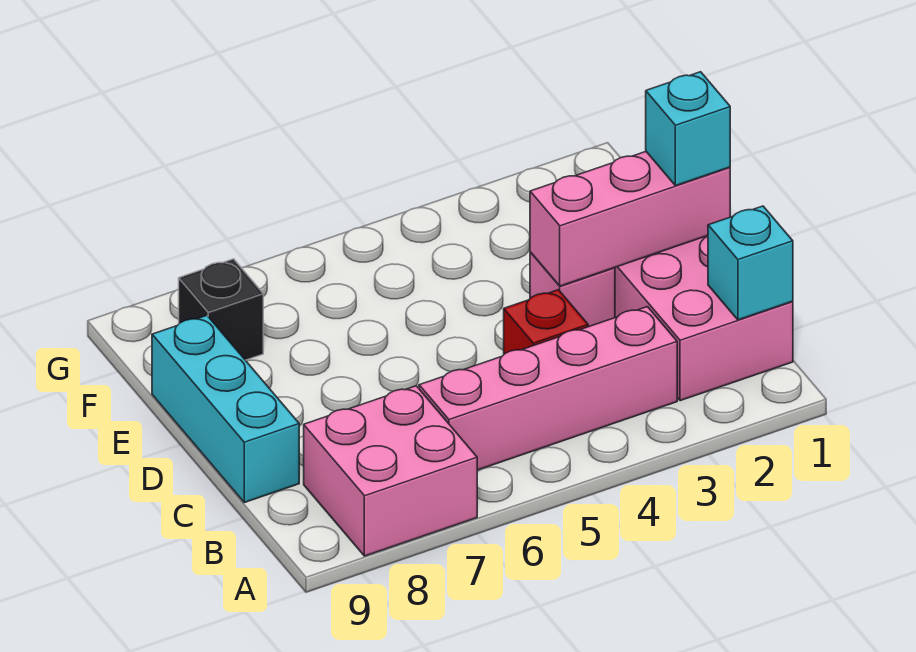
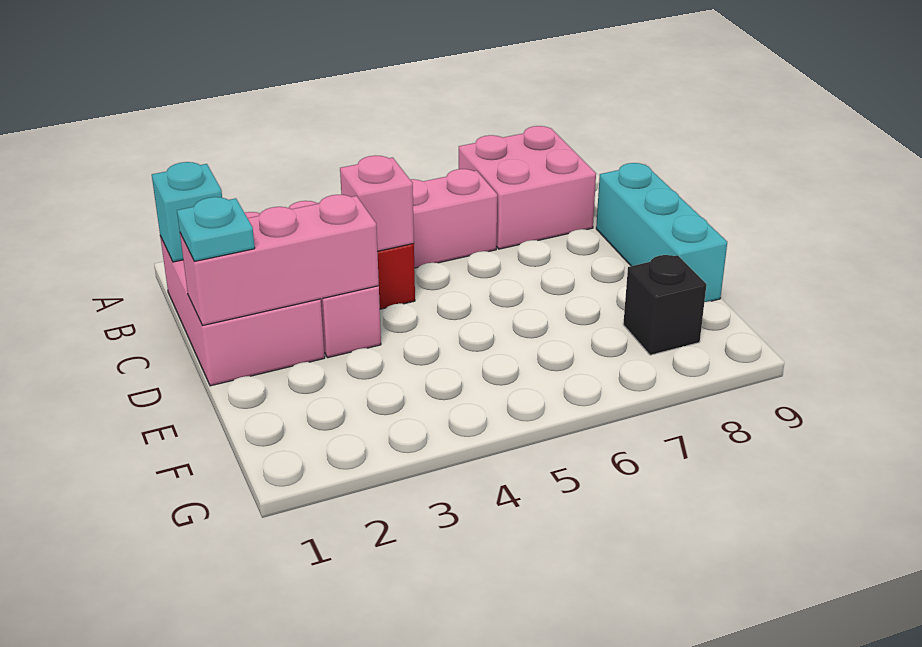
none -> pink 1x1 brick [340,155,414,251]
cyan 1x1 brick [646,72,730,186] -> cyan 1x1 plate [177,197,255,261]

